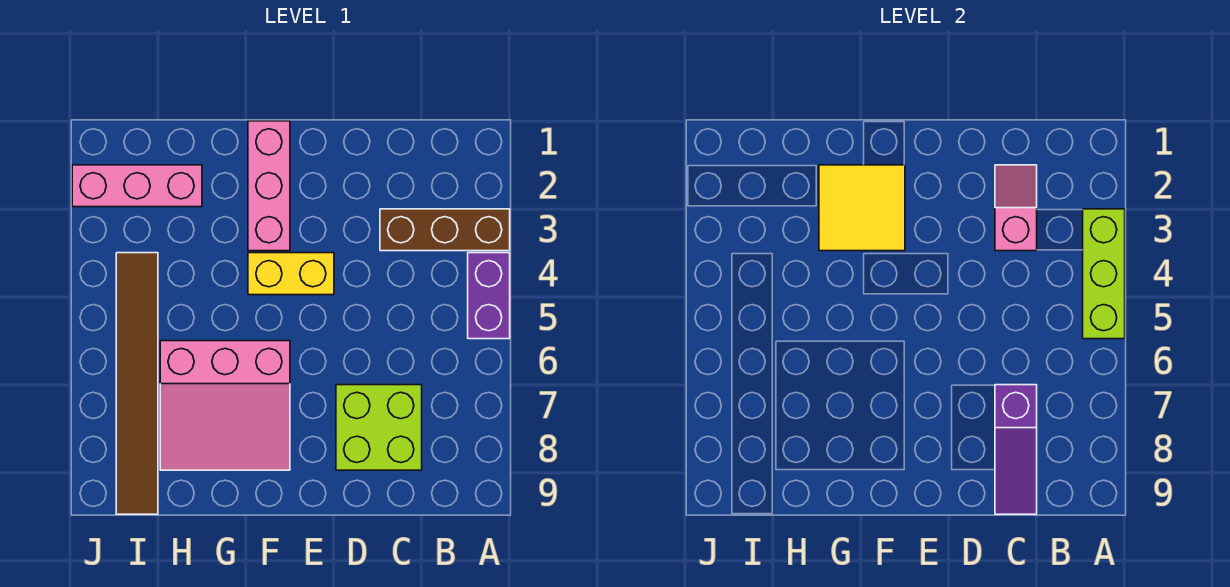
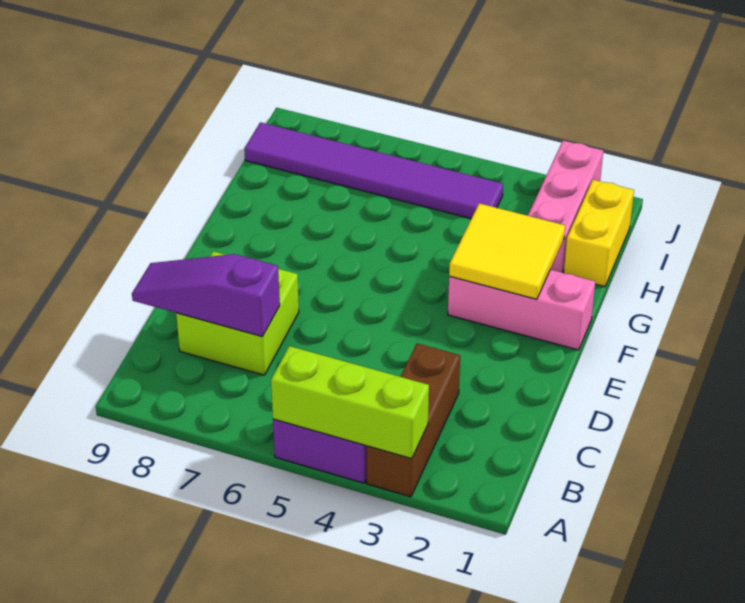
pink 1x2 slope [995,165,1037,251] -> none
yellow 1x2 brick [248,253,334,295] -> yellow 1x2 brick moved to [564,180,634,287]
pink 3x3 slope [160,341,290,470] -> none
brown 1x6 tile [116,253,158,514] -> purple 1x6 tile [244,122,503,219]

